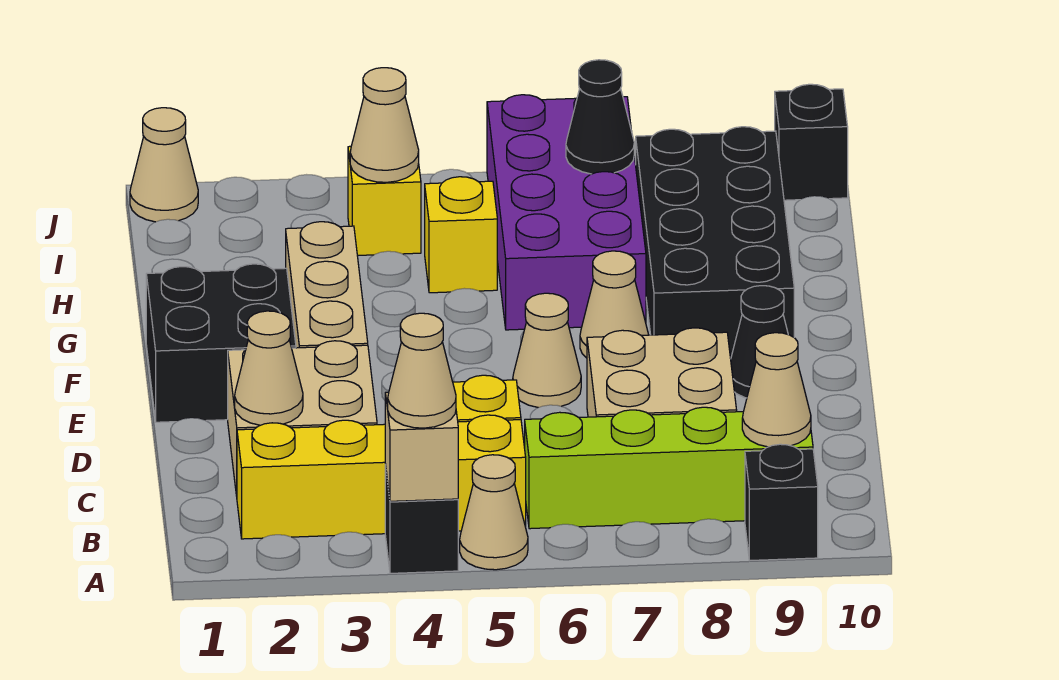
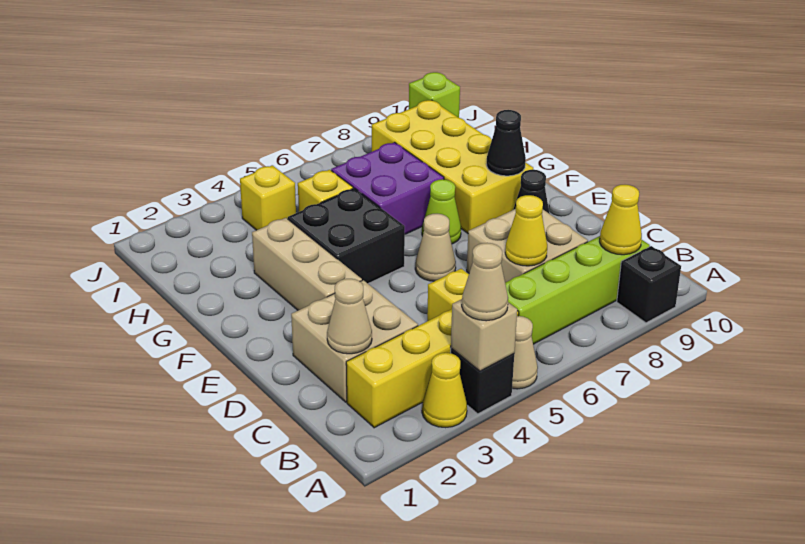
none -> yellow 1x1 cone [422,353,467,428]
tan 1x1 cone [742,333,811,447] -> yellow 1x1 cone [600,185,642,255]
none -> yellow 1x1 cone [505,195,547,266]
black 2x2 brick [146,264,296,422] -> black 2x2 brick moved to [288,188,405,283]
tan 1x1 cone [580,251,648,358] -> lime 1x1 cone [422,179,461,244]
black 2x4 brick [636,127,794,359] -> yellow 2x4 brick [372,100,533,233]
purple 2x4 brick [487,95,646,330] -> purple 2x2 brick [331,142,444,234]
tan 1x1 cone [350,68,419,182] -> none
black 1x1 cone [566,60,634,174] -> black 1x1 cone moved to [486,110,526,176]
tan 1x1 cone [130,108,198,222] -> none
black 1x1 brick [775,84,848,200] -> lime 1x1 brick [409,72,460,118]

